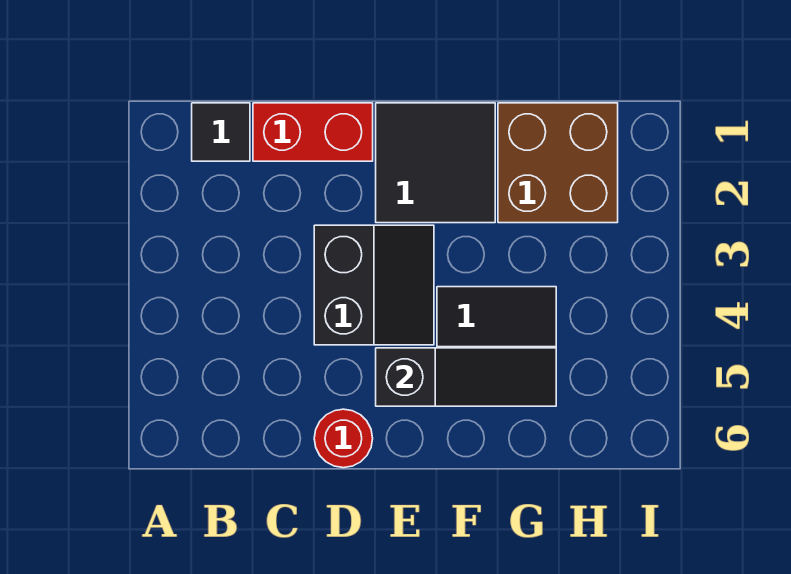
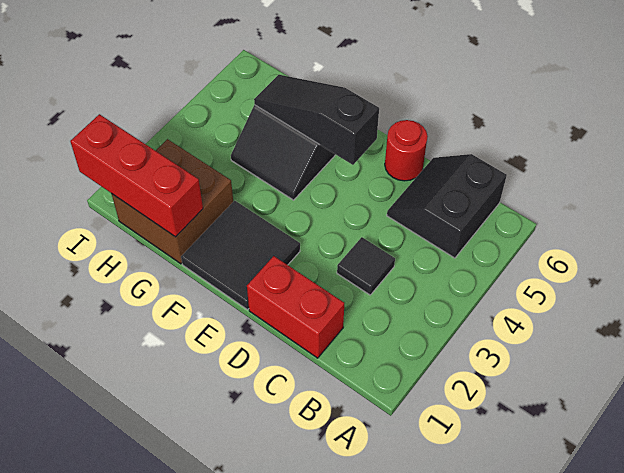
black 1x1 tile [192,103,250,161] -> black 1x1 tile moved to [337,237,395,295]
black 2x2 slope [314,225,434,345] -> black 2x2 slope moved to [387,154,507,258]
none -> red 1x3 brick [70,114,203,237]

